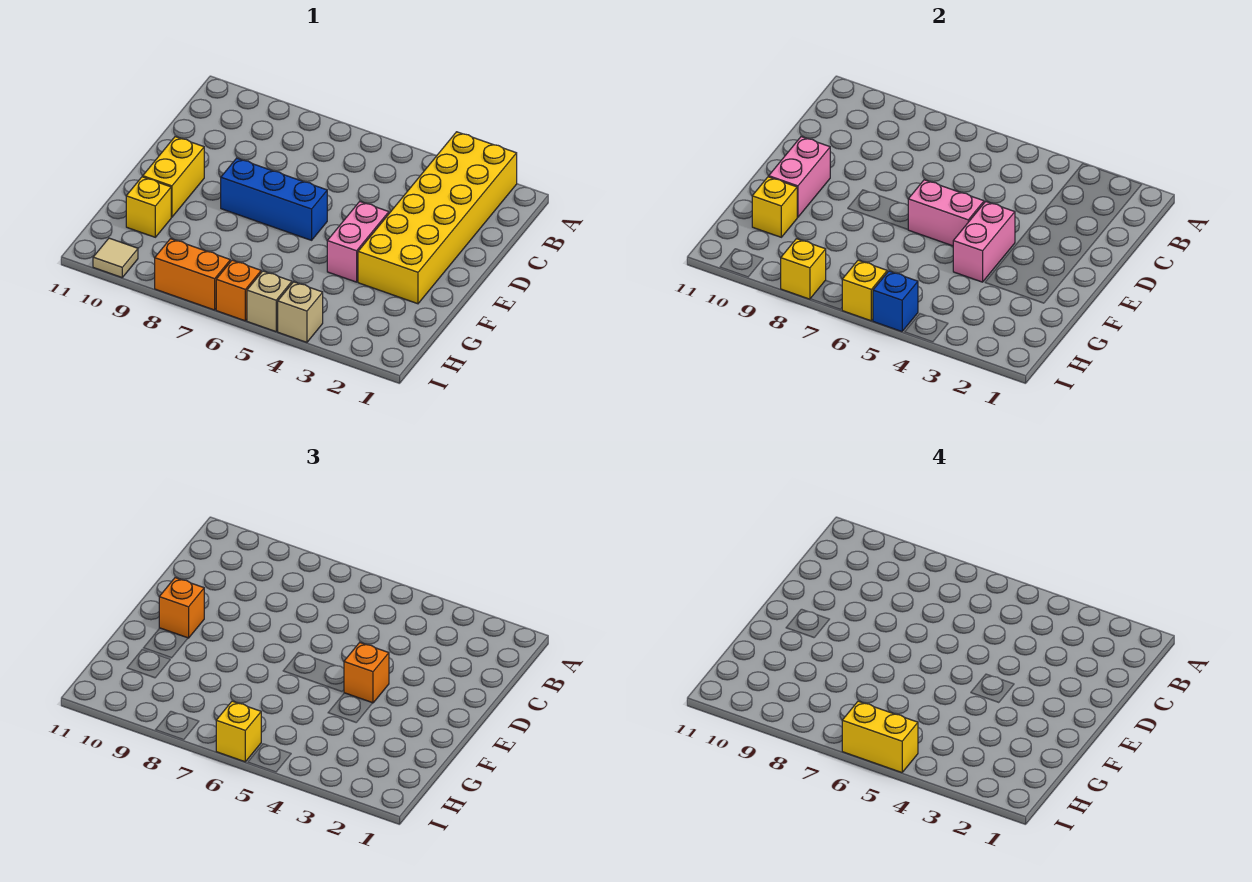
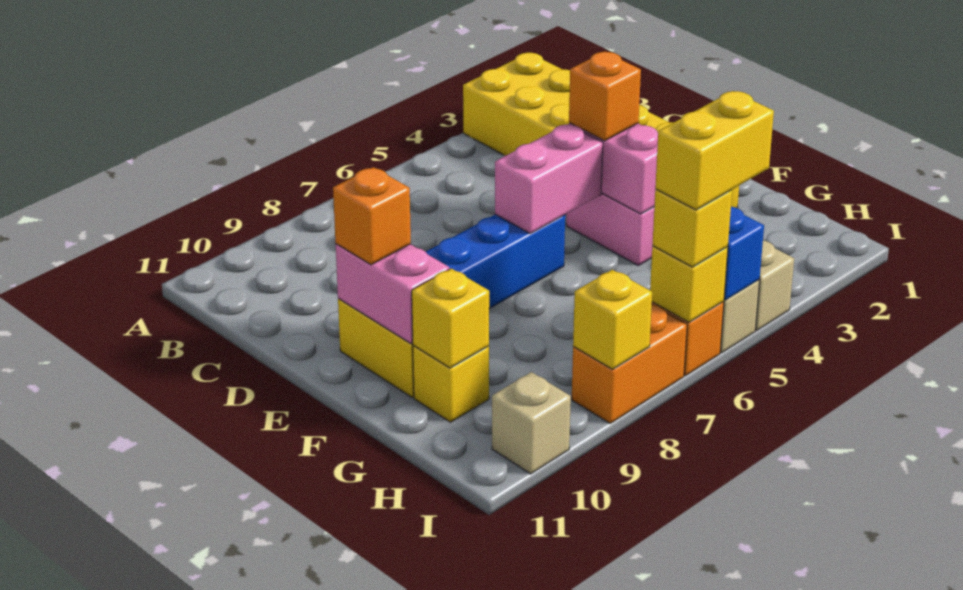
tan 1x1 tile [93,238,138,277] -> tan 1x1 brick [492,372,571,474]

